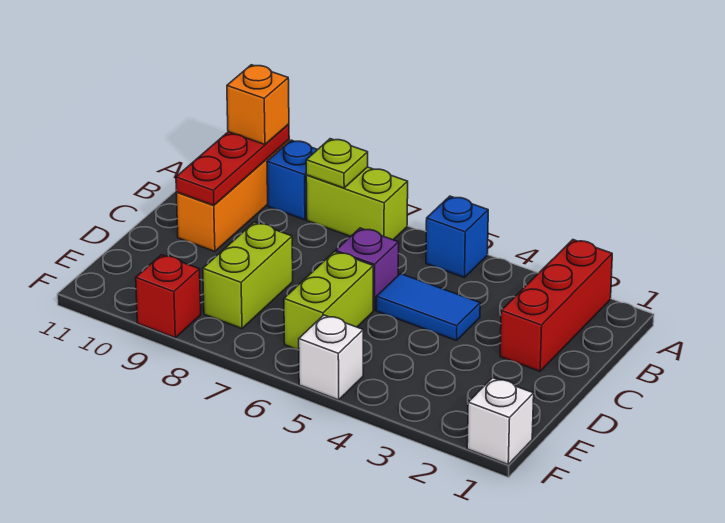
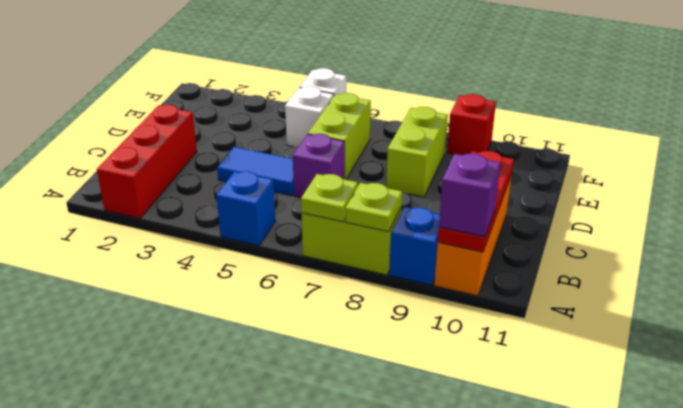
none -> lime 1x1 plate [301,174,358,222]
orange 1x1 brick [227,65,289,145] -> purple 1x1 brick [439,153,501,237]
white 1x1 brick [467,378,534,464] -> white 1x1 brick moved to [285,86,334,147]

